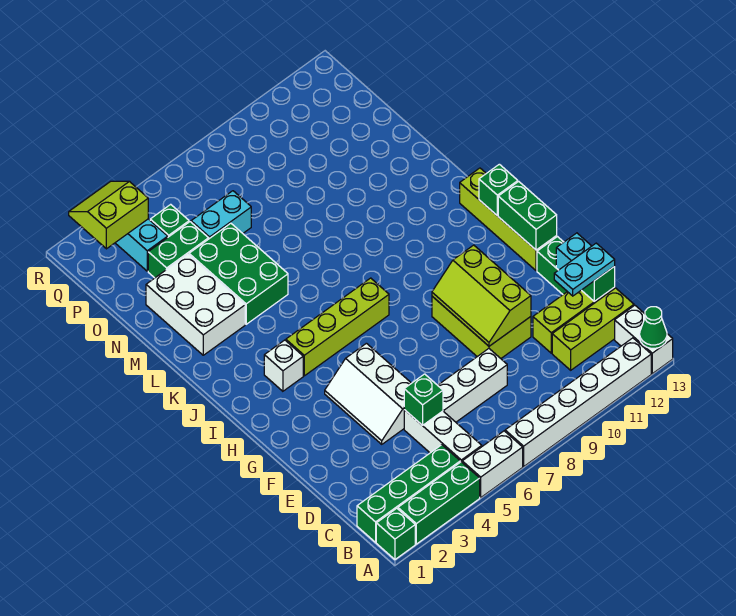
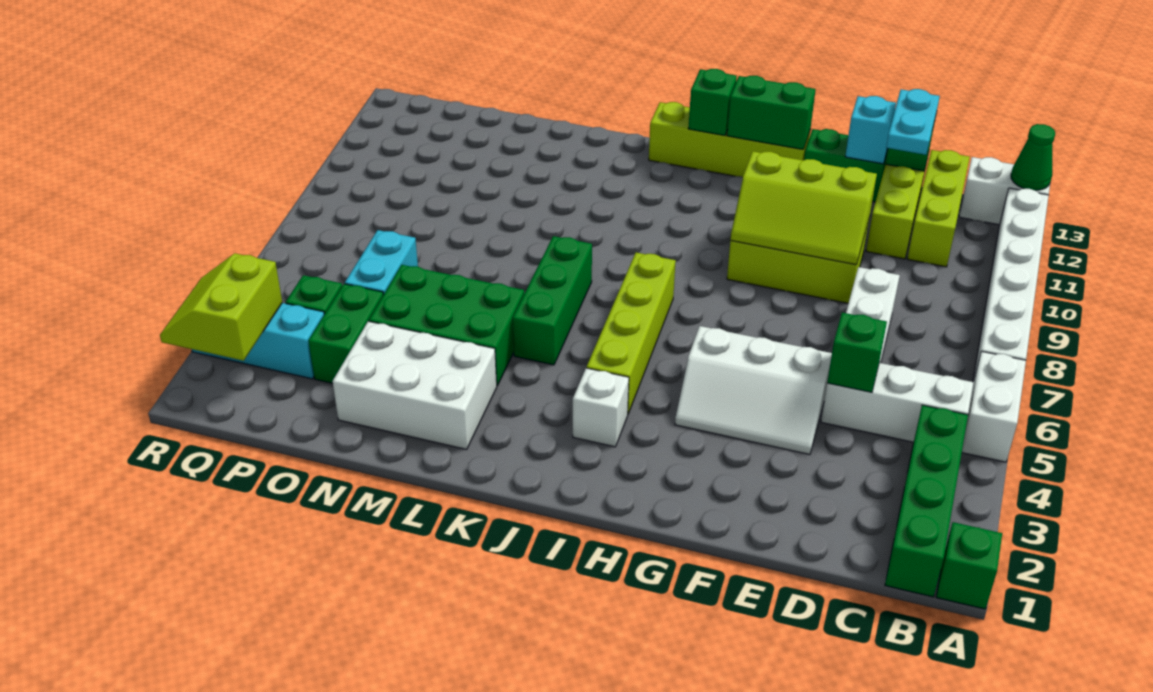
green 1x3 brick [398,462,480,544] -> green 1x3 brick moved to [513,236,592,365]

